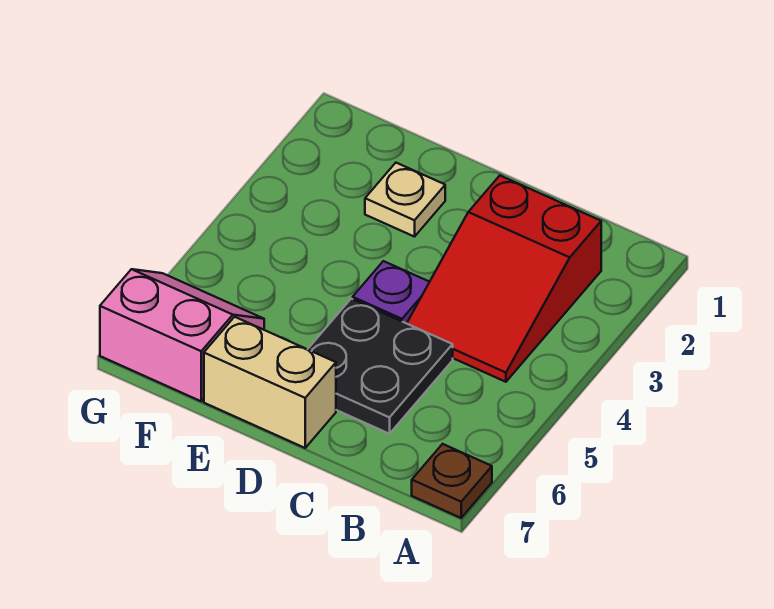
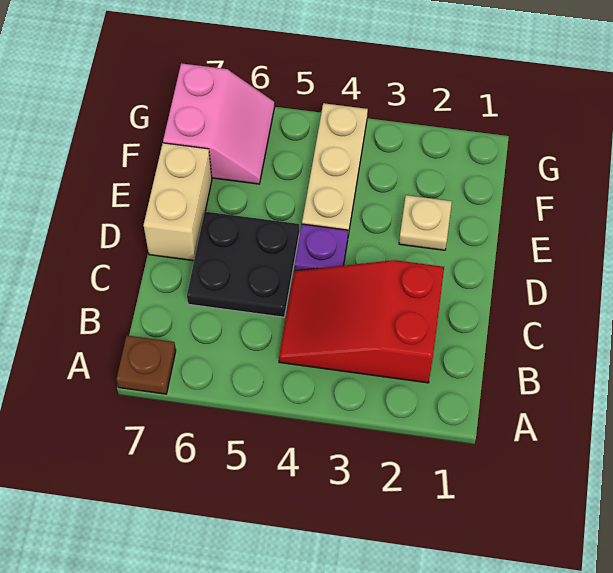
none -> tan 1x3 plate [302,103,368,235]

